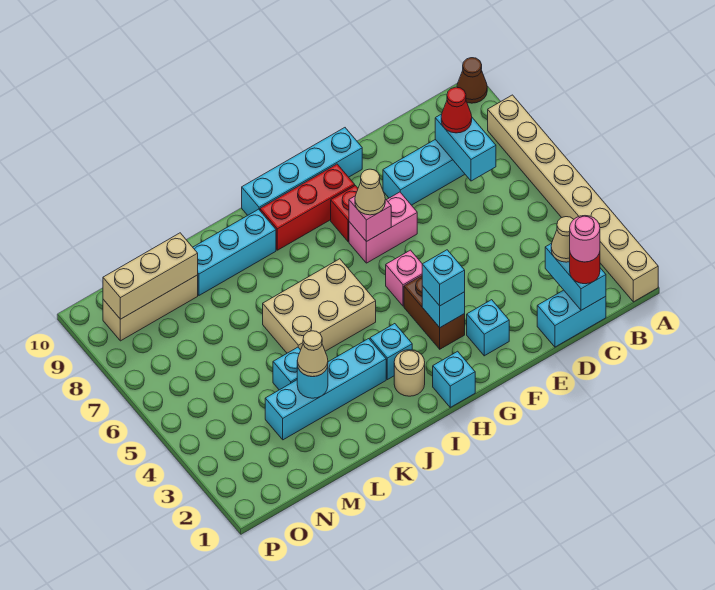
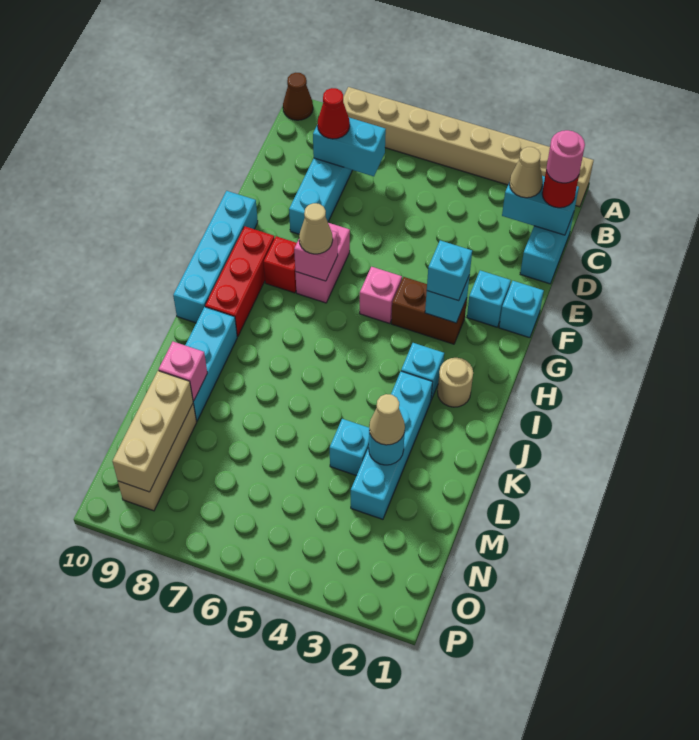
cyan 1x1 brick [433,351,475,407] -> cyan 1x1 brick moved to [499,281,544,338]
tan 2x3 brick [263,259,376,353] -> none
none -> pink 1x1 brick [159,342,207,401]

